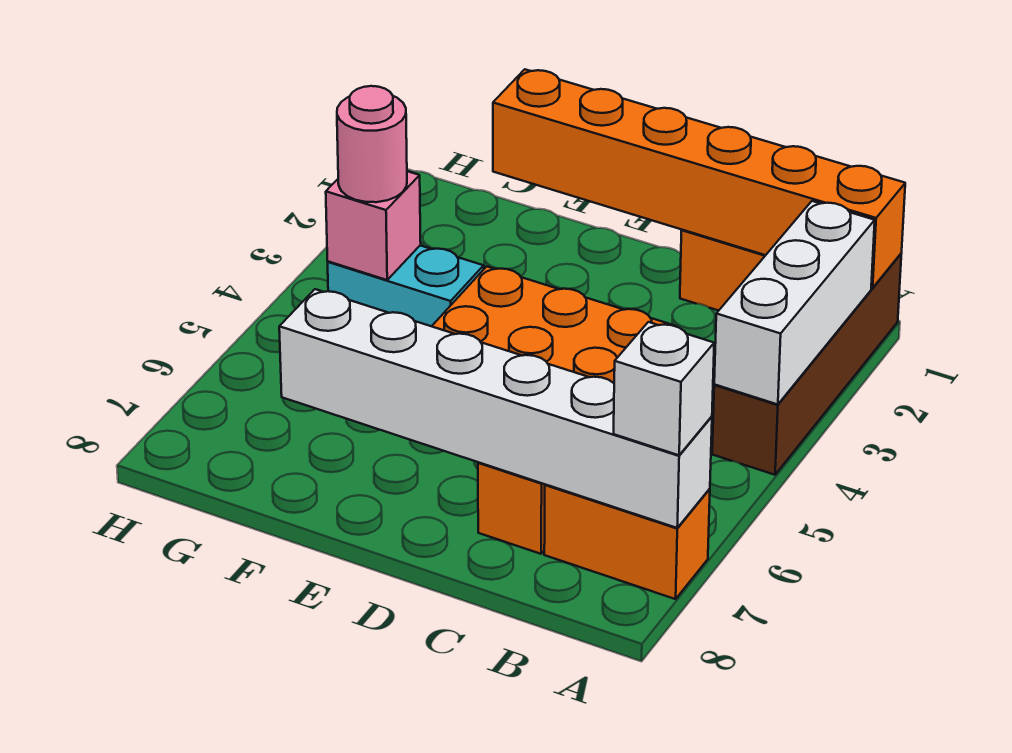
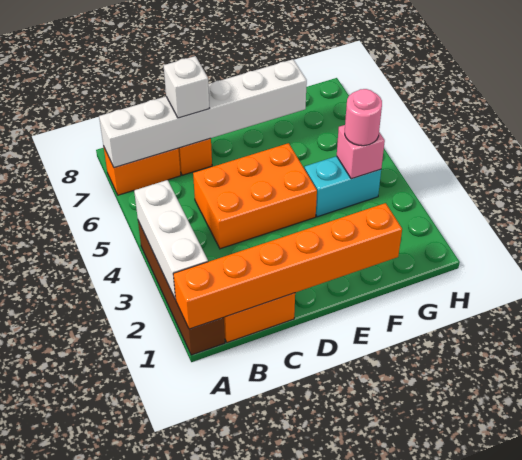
white 1x1 brick [614,322,714,455] -> white 1x1 brick moved to [164,56,209,118]

